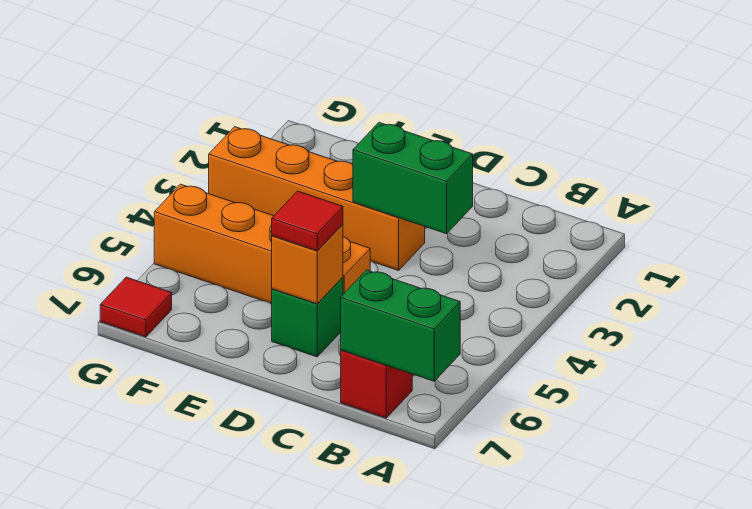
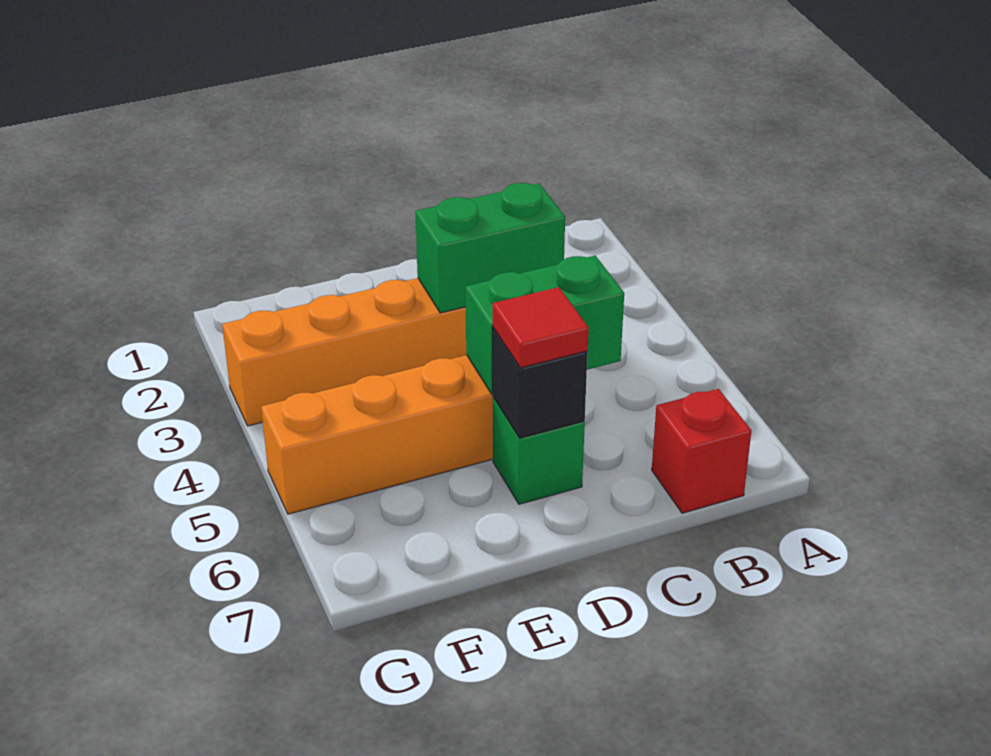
green 1x2 brick [341,270,460,381] -> green 1x2 brick moved to [465,256,624,394]
orange 1x1 brick [272,224,343,304] -> black 1x1 brick [493,328,588,438]
red 1x1 tile [100,277,172,337] -> none

